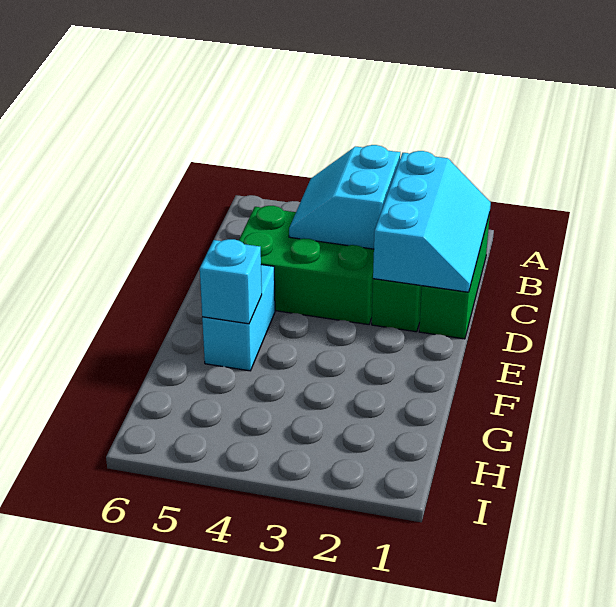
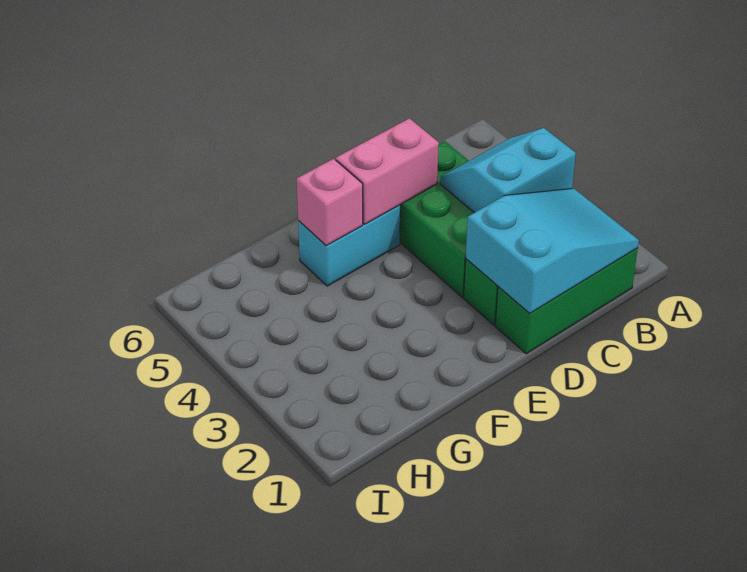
cyan 2x3 slope [373,151,491,292] -> cyan 2x3 slope turned to [466,188,639,313]
none -> pink 1x2 brick [336,118,439,224]
cyan 1x1 brick [200,239,262,324] -> pink 1x1 brick [297,159,363,245]

